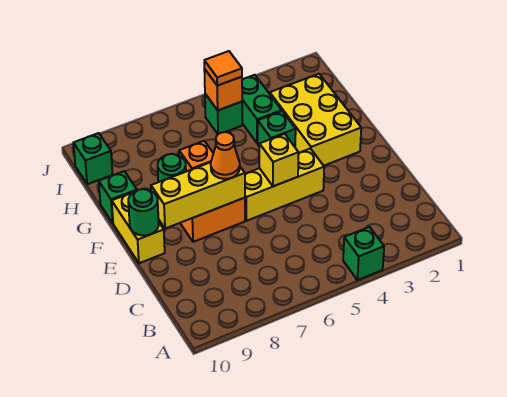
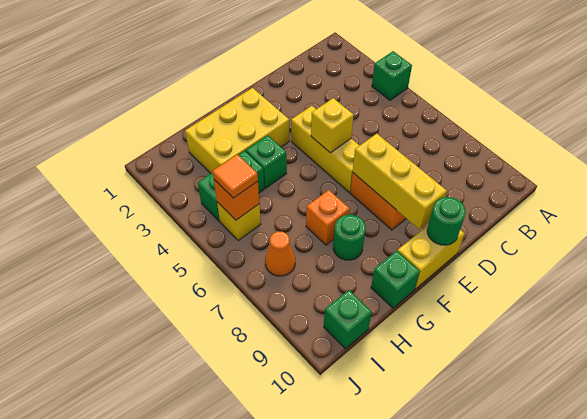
orange 1x1 cone [211,132,240,179] -> orange 1x1 cone moved to [265,231,295,276]
green 1x1 brick [205,94,242,134] -> yellow 1x1 brick [217,202,261,240]

